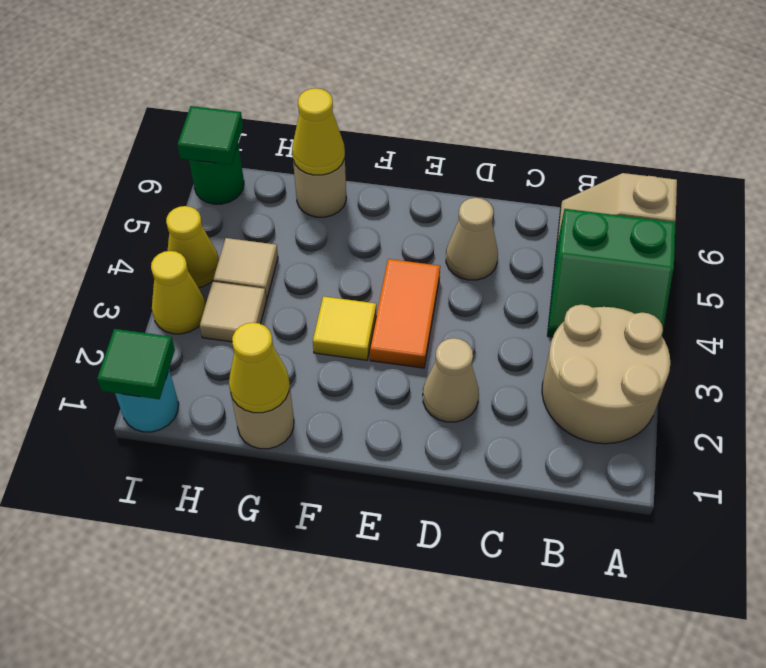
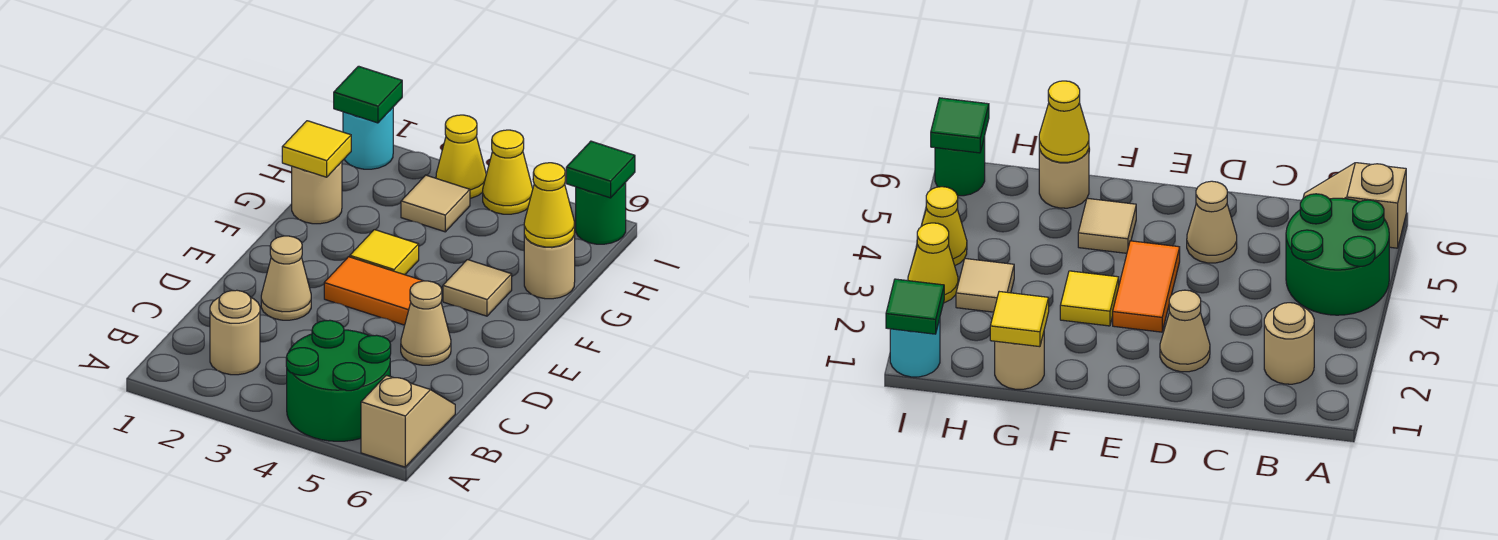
tan 2x2 round brick [542,305,670,444] -> tan 1x1 round brick [210,290,260,375]
green 2x2 slope [547,209,676,337] -> green 2x2 round brick [286,320,391,441]
yellow 1x1 cone [229,323,289,413] -> yellow 1x1 tile [282,121,351,177]
tan 1x1 tile [213,238,278,299] -> tan 1x1 tile moved to [443,260,512,316]

